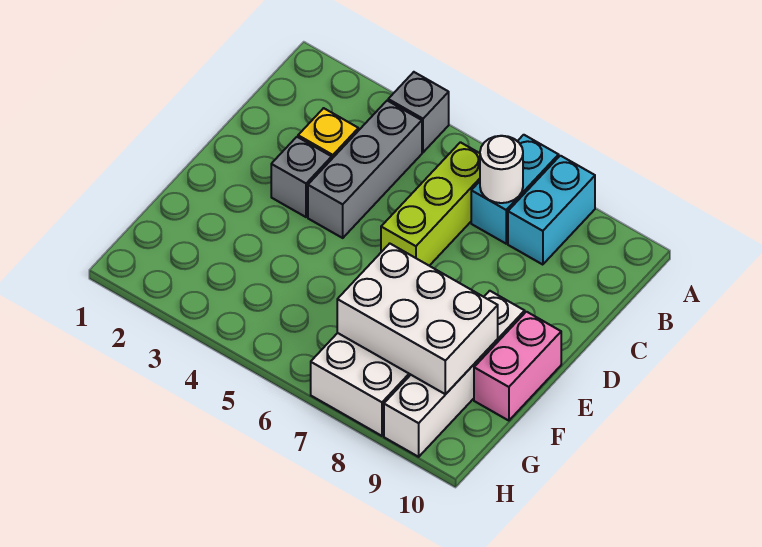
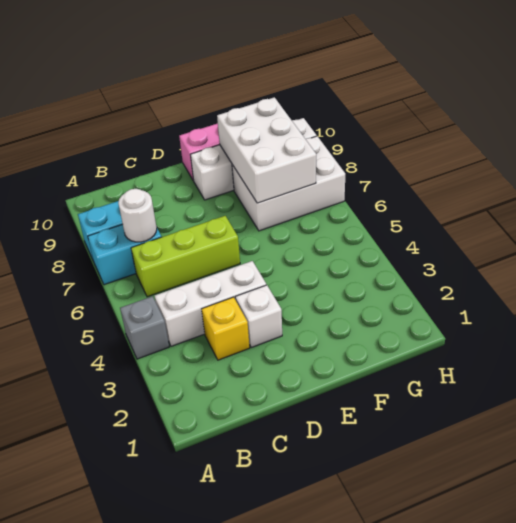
grey 1x3 brick [308,101,422,238] -> white 1x3 brick [155,261,266,346]
grey 1x1 brick [271,137,332,217] -> white 1x1 brick [235,285,282,348]

